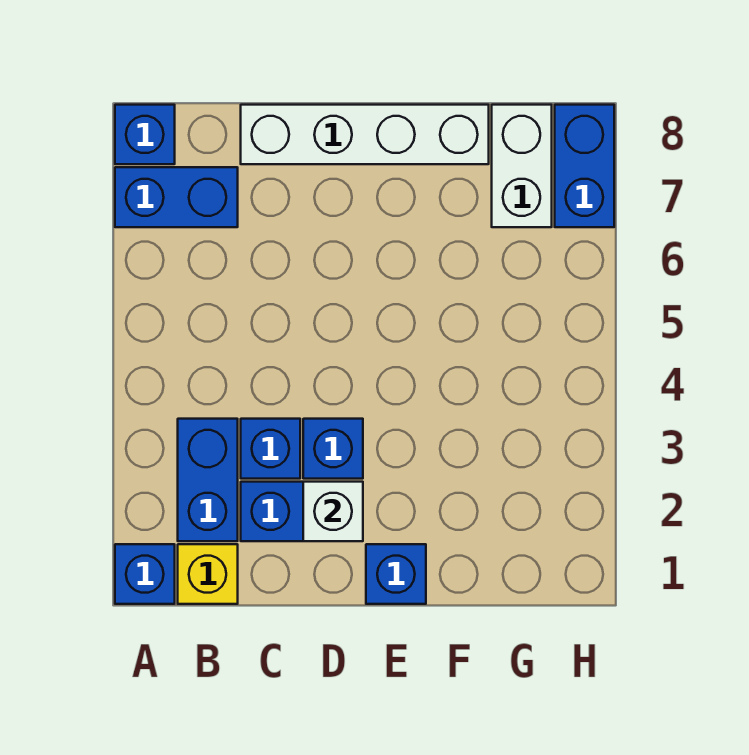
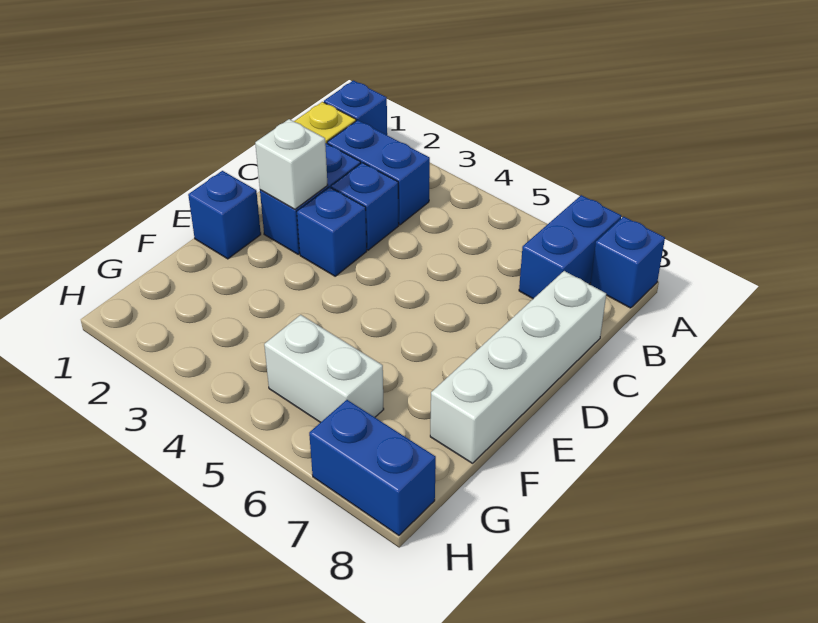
white 1x2 brick [492,105,552,227] -> white 1x2 brick moved to [264,315,384,423]

